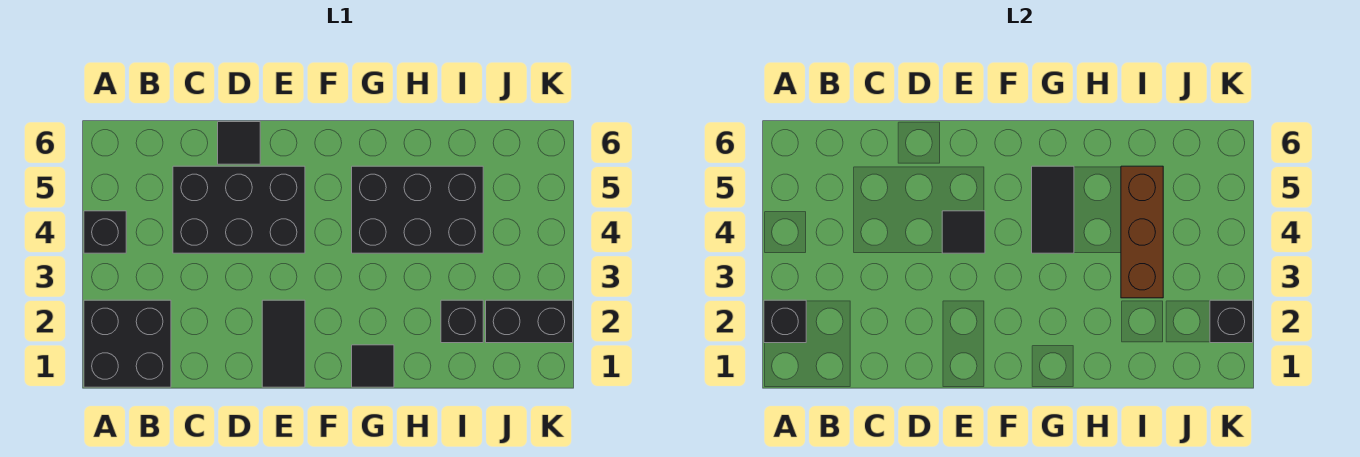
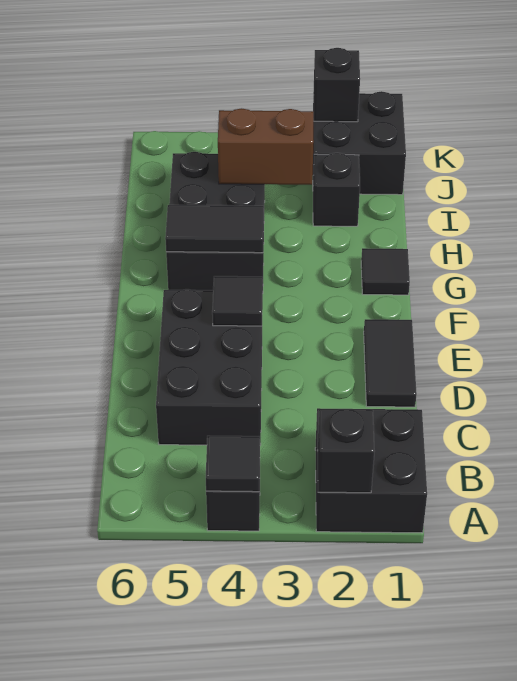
black 1x1 tile [218,122,260,164] -> black 1x1 tile moved to [206,436,260,492]
black 1x2 tile [262,300,305,387] -> black 1x2 tile turned to [364,319,417,407]
brown 1x3 brick [1121,166,1163,298] -> brown 1x2 brick [218,108,314,185]
black 1x2 brick [486,300,573,343] -> black 2x2 brick [313,91,406,195]

